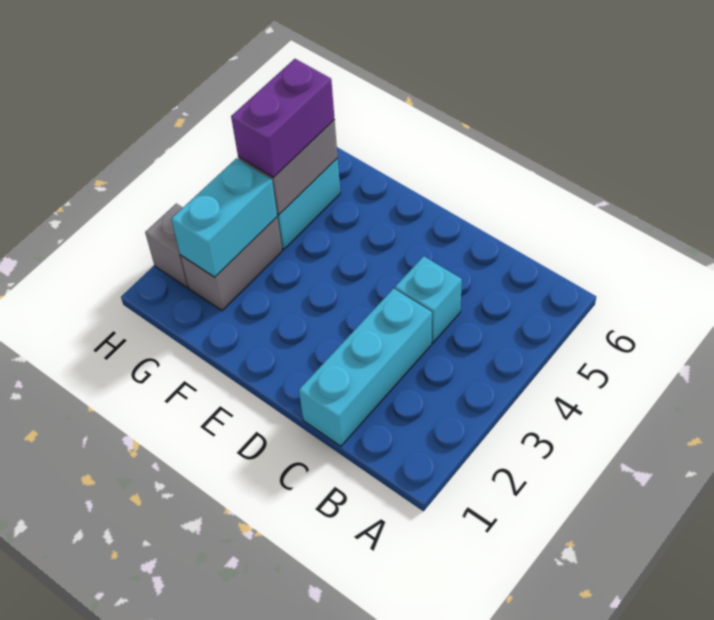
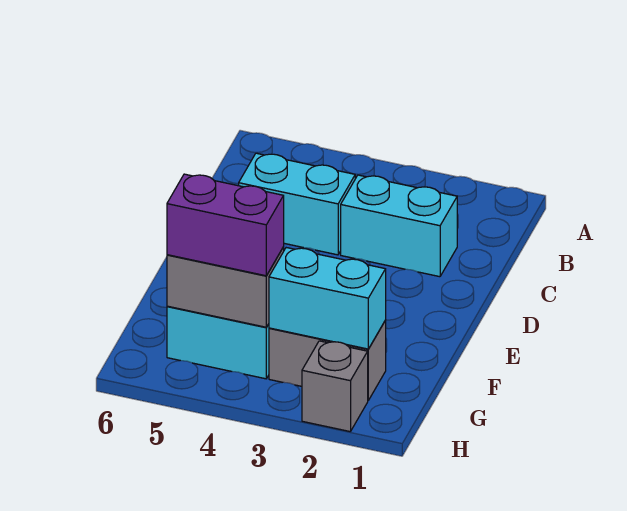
cyan 1x3 brick [299,288,432,446] -> cyan 1x2 brick [341,175,457,277]
cyan 1x1 brick [395,256,462,343] -> cyan 1x2 brick [239,153,355,255]

